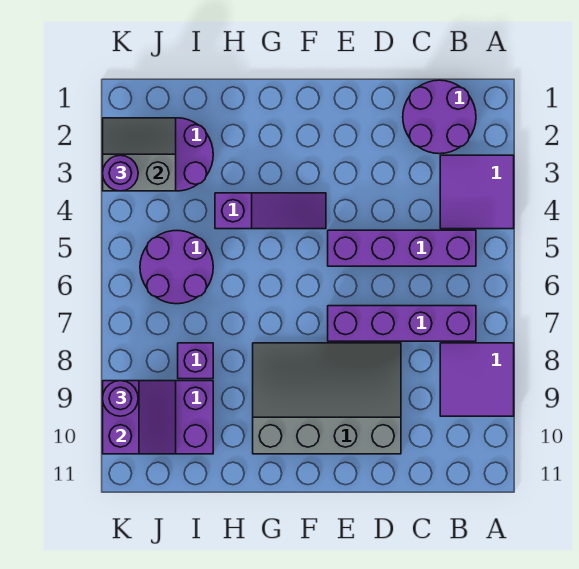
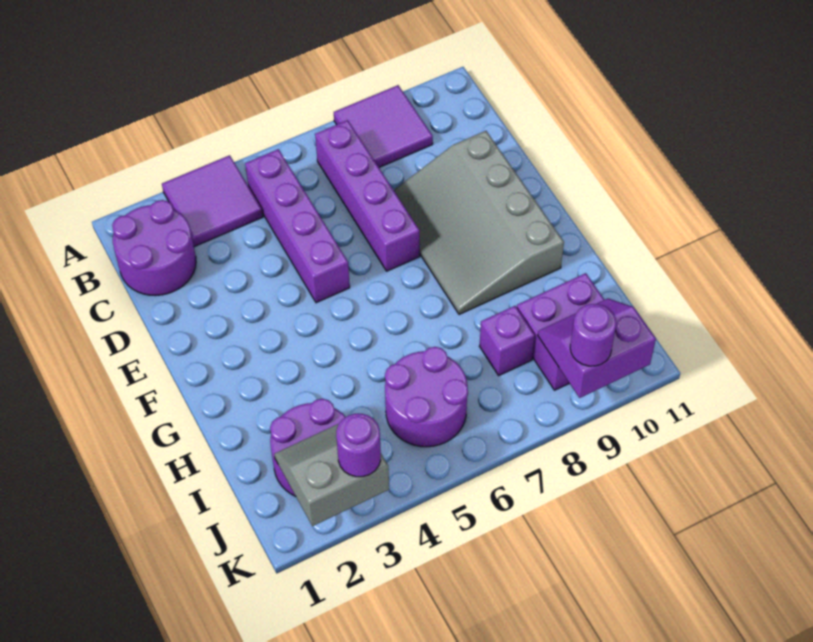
purple 1x3 slope [215,193,326,229] -> none
grey 2x2 slope [103,118,176,191] -> grey 2x2 slope turned to [274,424,389,526]

